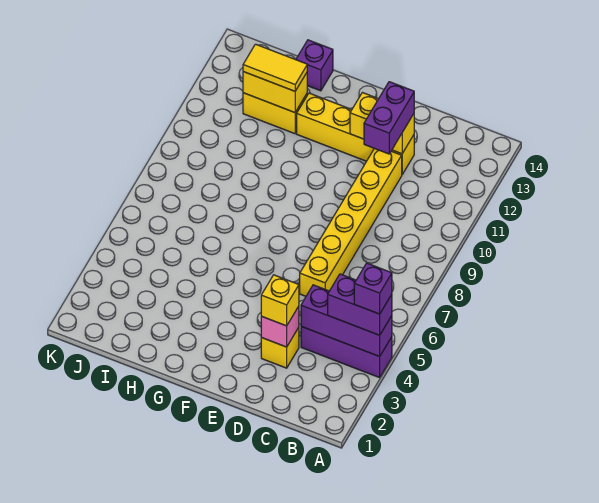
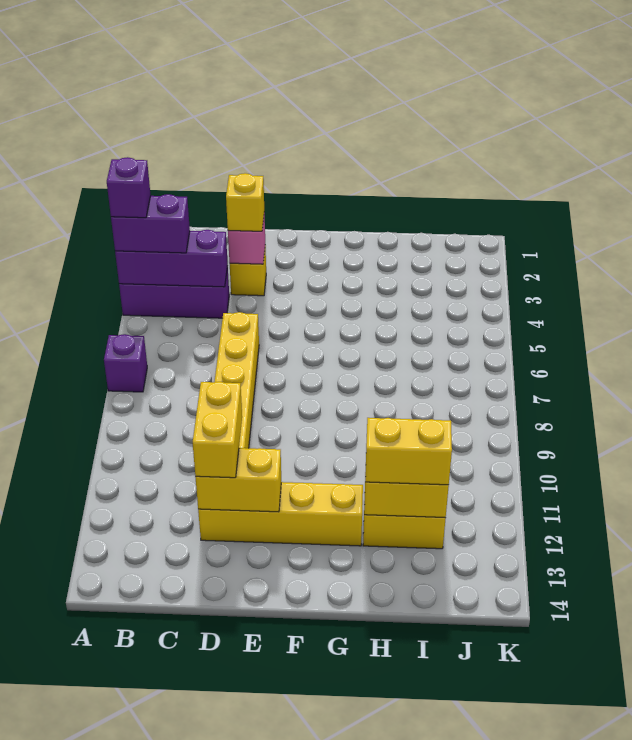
purple 1x2 brick [364,82,414,154] -> yellow 1x2 brick [193,382,242,478]
yellow 1x2 tile [243,44,307,91] -> yellow 1x2 brick [365,418,452,485]
purple 1x1 brick [296,40,333,91] -> purple 1x1 brick moved to [104,334,147,392]

